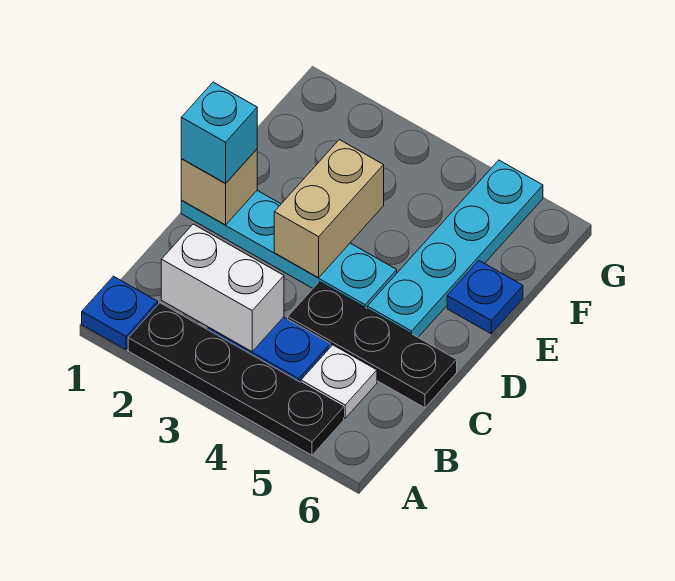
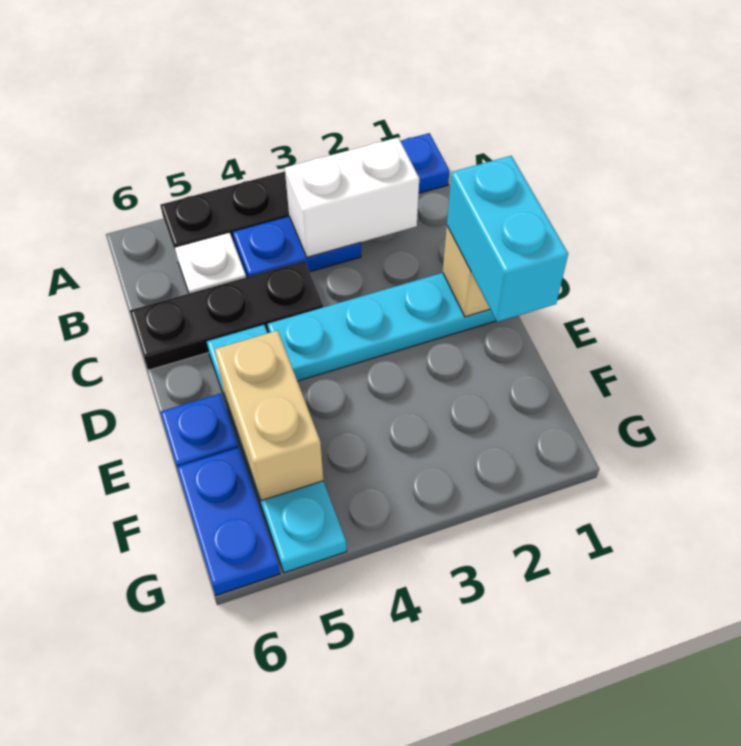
cyan 1x1 brick [181,82,257,183] -> cyan 1x2 brick [447,156,568,322]
tan 1x2 brick [274,140,384,278] -> tan 1x2 brick moved to [215,330,323,501]
none -> blue 1x2 plate [177,448,280,595]

